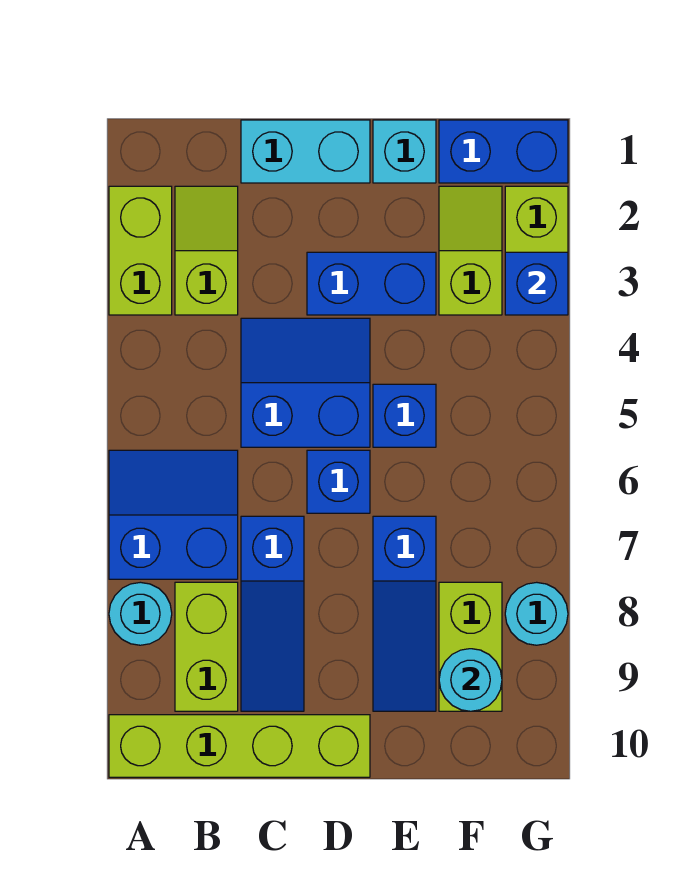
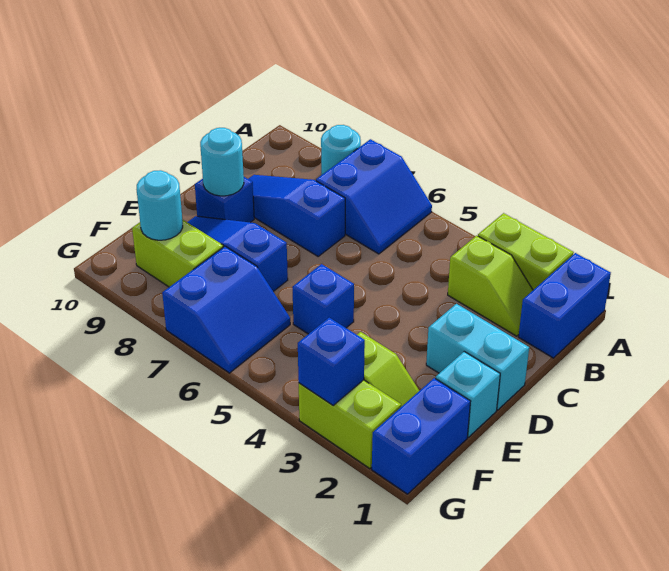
lime 1x4 brick [109,715,370,777] -> none
lime 1x2 brick [175,582,238,711] -> none
cyan 1x2 brick [241,120,370,183] -> cyan 1x2 brick turned to [426,304,529,410]
blue 2x2 slope [241,318,370,447] -> blue 2x2 slope moved to [162,246,290,373]
blue 1x2 brick [307,252,436,315] -> blue 1x2 brick moved to [519,253,611,358]
blue 1x1 brick [307,450,370,513] -> blue 1x1 brick moved to [195,177,254,222]
cyan 1x1 round brick [505,582,568,645] -> cyan 1x1 round brick moved to [200,128,244,196]

